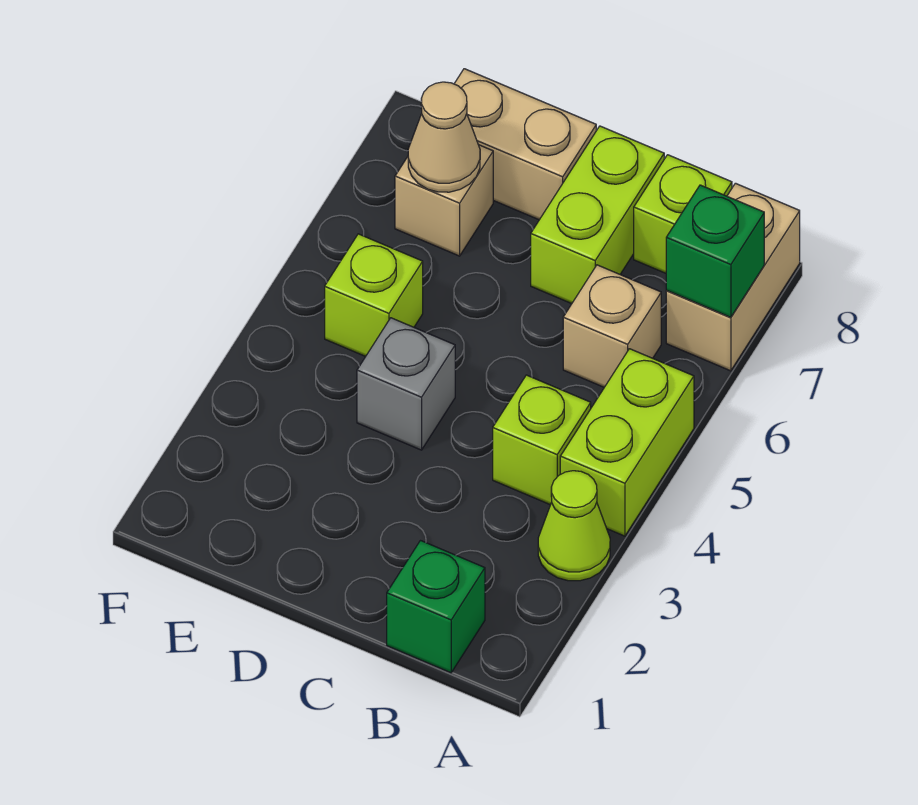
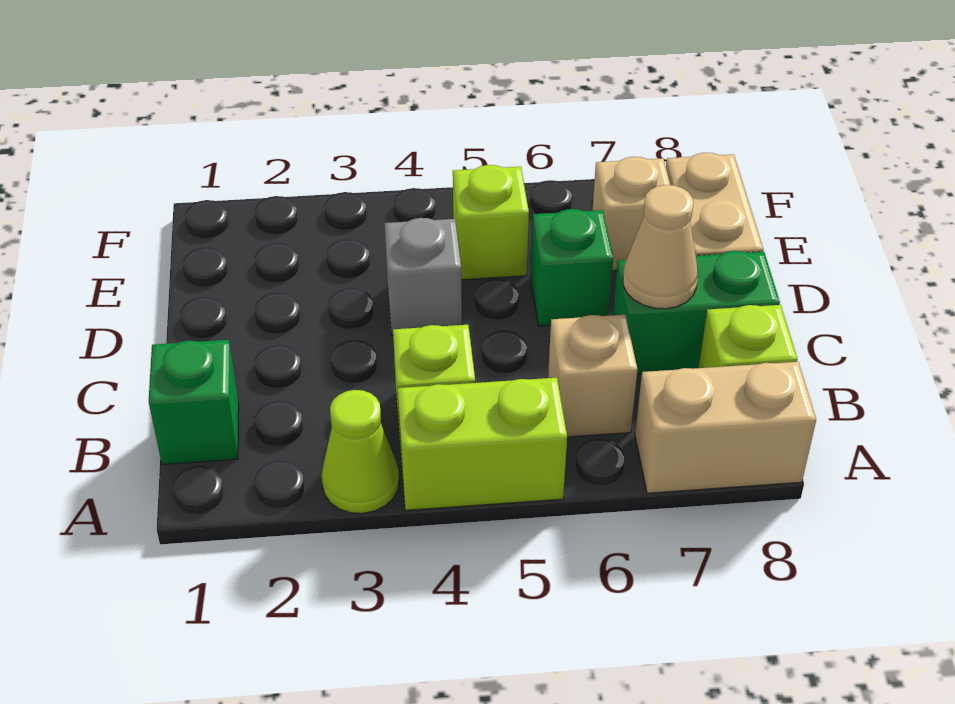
green 1x1 brick [666,185,764,317] -> green 1x1 brick moved to [530,209,613,326]
lime 1x2 brick [531,126,664,304] -> green 1x2 brick [613,251,780,374]
tan 1x1 cone [408,82,480,192] -> tan 1x1 cone moved to [623,185,698,309]

